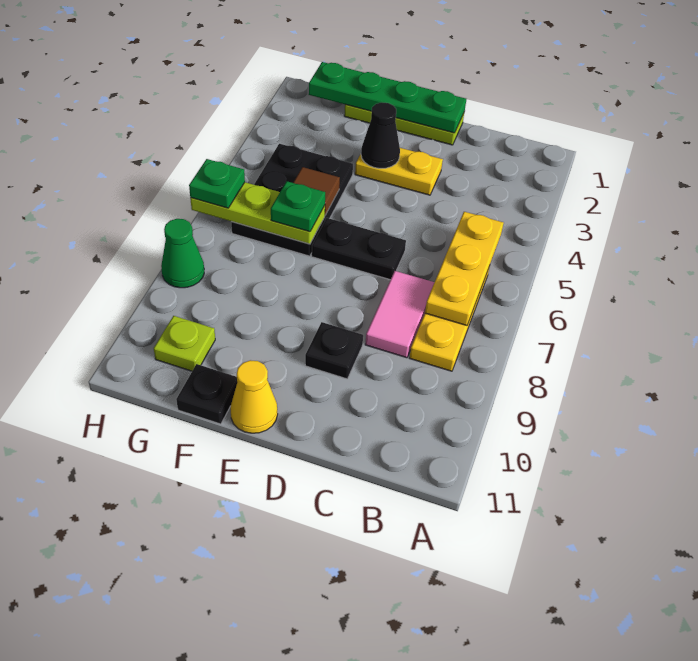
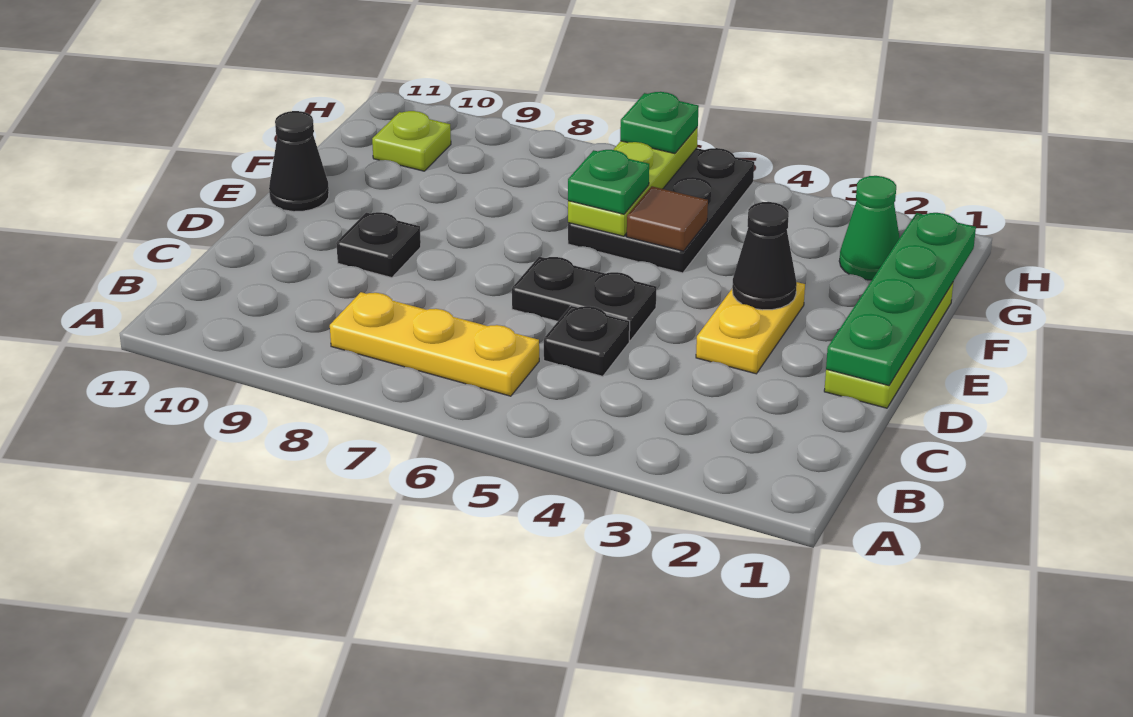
yellow 1x3 plate [425,212,503,325] -> none
pink 1x2 tile [365,271,435,358] -> none
black 1x2 plate [312,218,406,280] -> black 1x2 plate turned to [512,257,657,341]
yellow 1x1 cone [230,360,278,433] -> black 1x1 cone [269,111,329,212]
black 2x3 plate [231,144,353,256] -> black 2x3 plate turned to [568,148,754,273]
black 1x1 plate [176,364,238,424] -> black 1x1 plate moved to [544,306,630,376]
green 1x1 cone [161,219,204,288] -> green 1x1 cone moved to [839,176,900,280]

